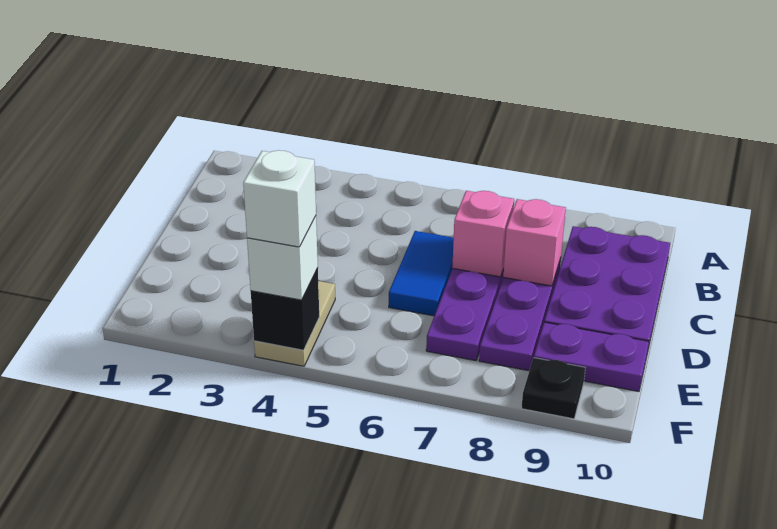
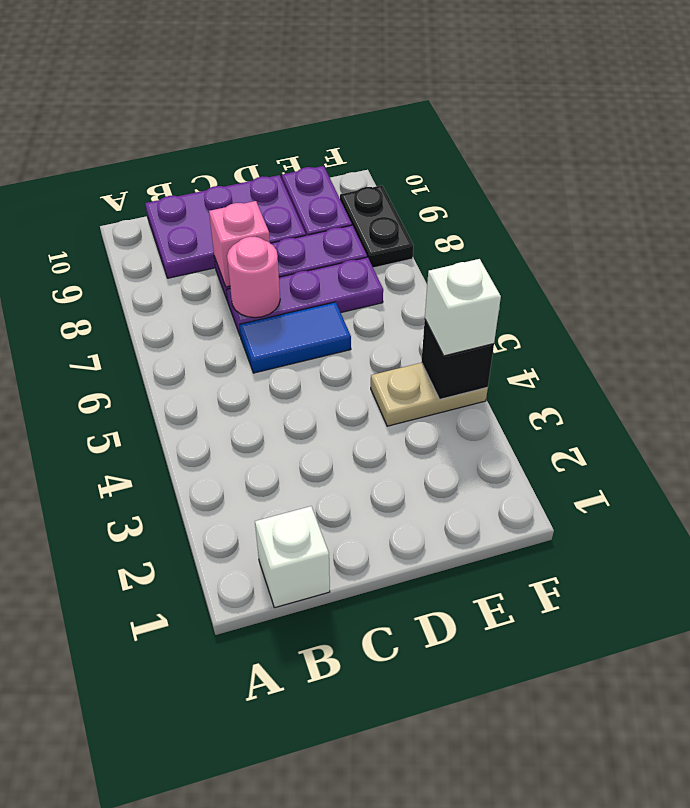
pink 1x1 brick [452,191,514,277] -> pink 1x1 round brick [227,237,280,318]
white 1x1 brick [243,150,316,247] -> white 1x1 brick moved to [255,506,330,608]
black 1x1 plate [522,358,585,419] -> black 1x2 plate [340,185,414,268]

